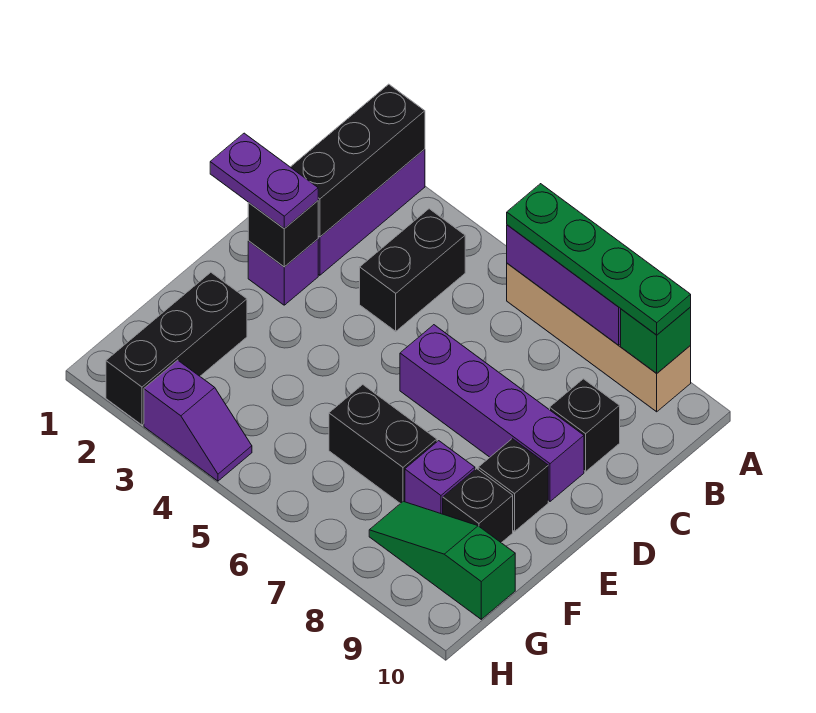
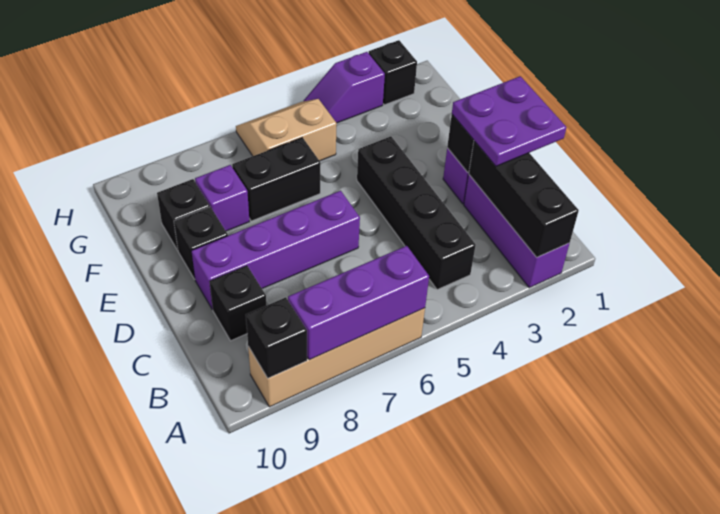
green 1x4 plate [507,184,691,335] -> none
green 1x1 brick [621,307,691,373] -> black 1x1 brick [246,297,307,378]
black 1x2 brick [360,209,465,331] -> black 1x4 brick [357,136,476,290]
purple 1x2 plate [210,133,318,229] -> purple 2x2 plate [452,76,566,166]
black 1x3 brick [106,272,247,425] -> black 1x1 brick [369,40,417,105]
none -> tan 2x2 slope [236,99,337,161]
green 1x3 slope [369,501,515,619] -> none

